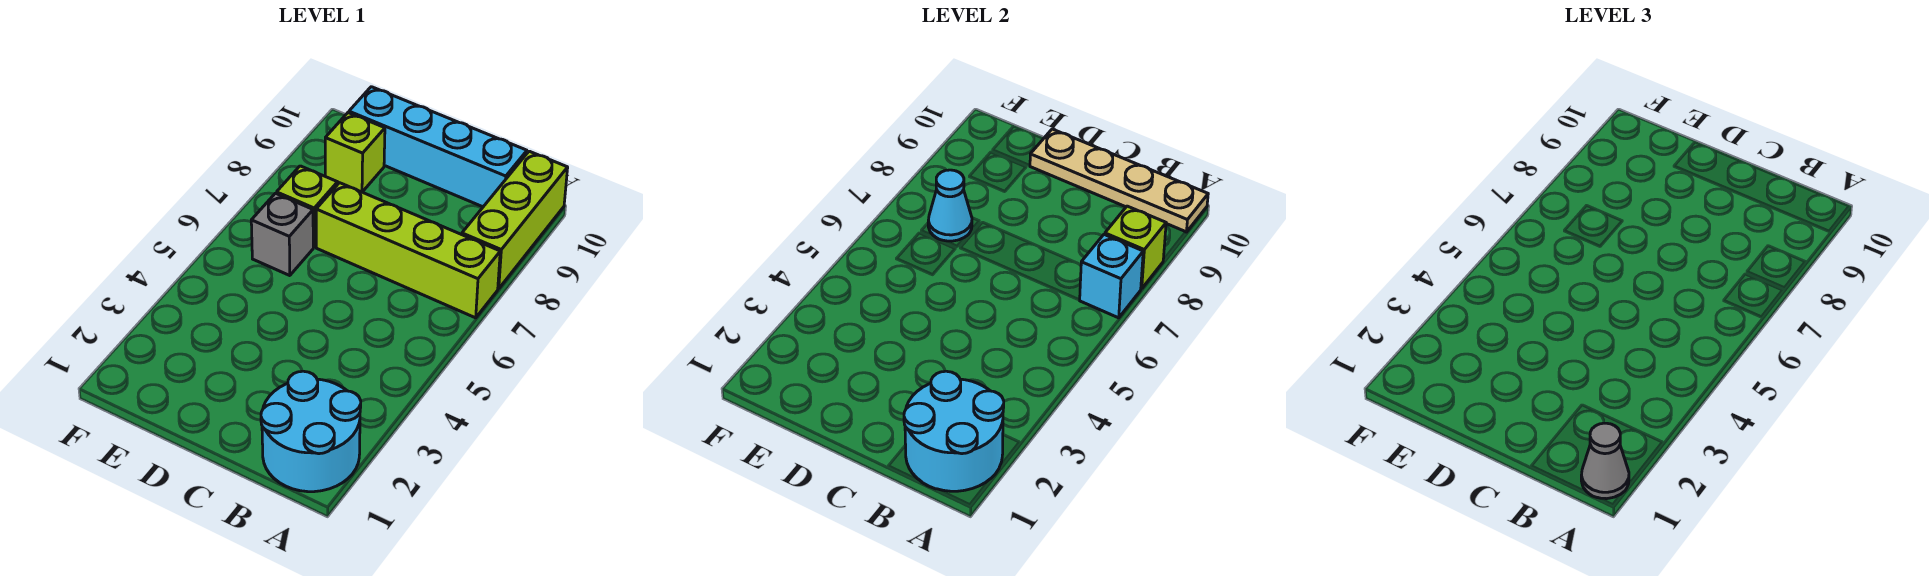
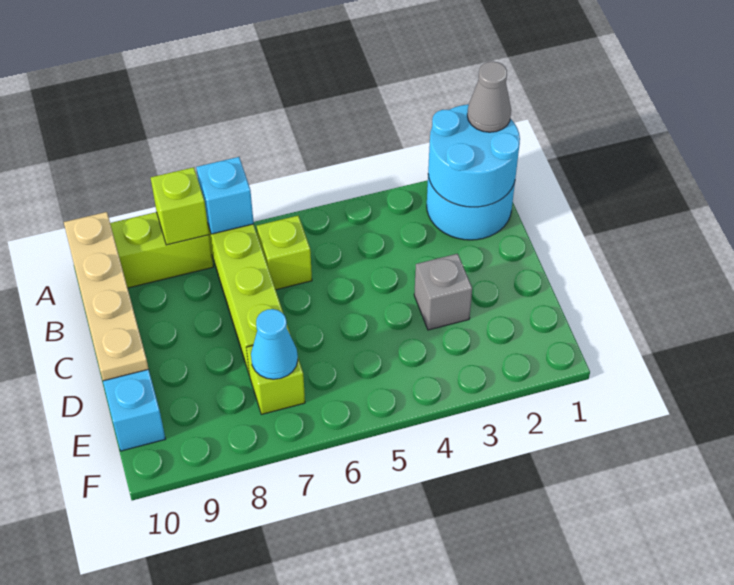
grey 1x1 brick [251,193,313,276] -> grey 1x1 brick moved to [414,254,472,330]
lime 1x1 brick [325,113,385,192] -> lime 1x1 brick moved to [257,216,312,290]

